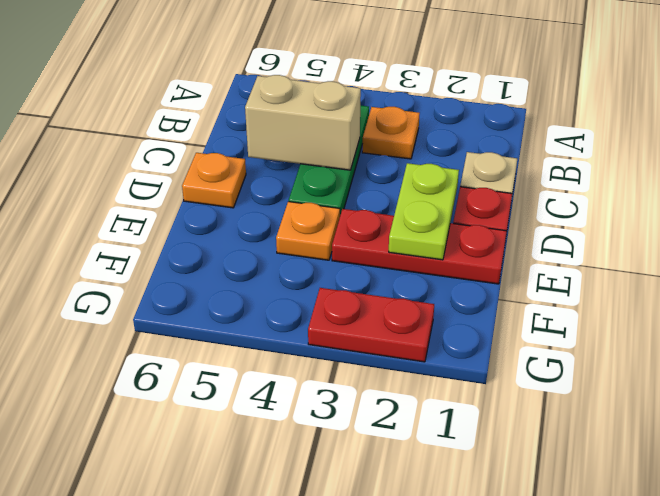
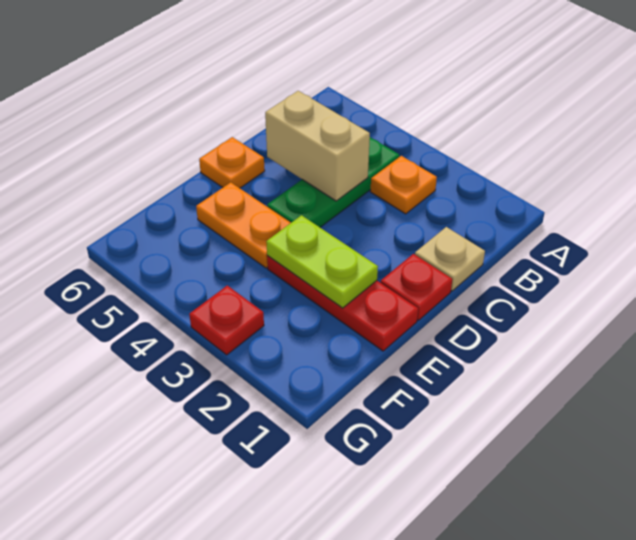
lime 1x2 plate [389,163,459,260] -> lime 1x2 plate turned to [266,215,378,308]
orange 1x1 plate [276,202,340,260] -> orange 1x2 plate [196,182,291,268]
red 1x2 plate [308,288,434,362] -> red 1x1 plate [189,286,264,355]

